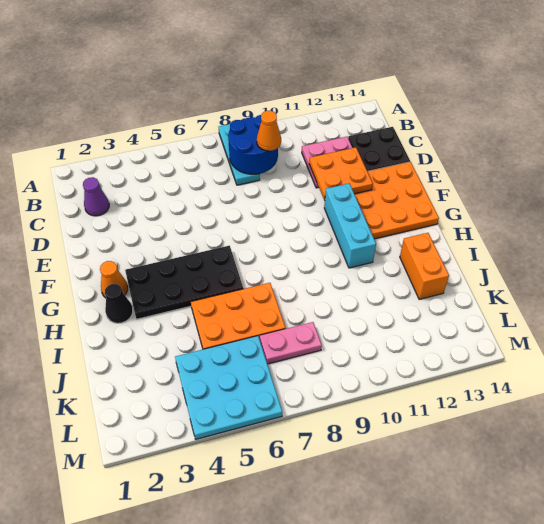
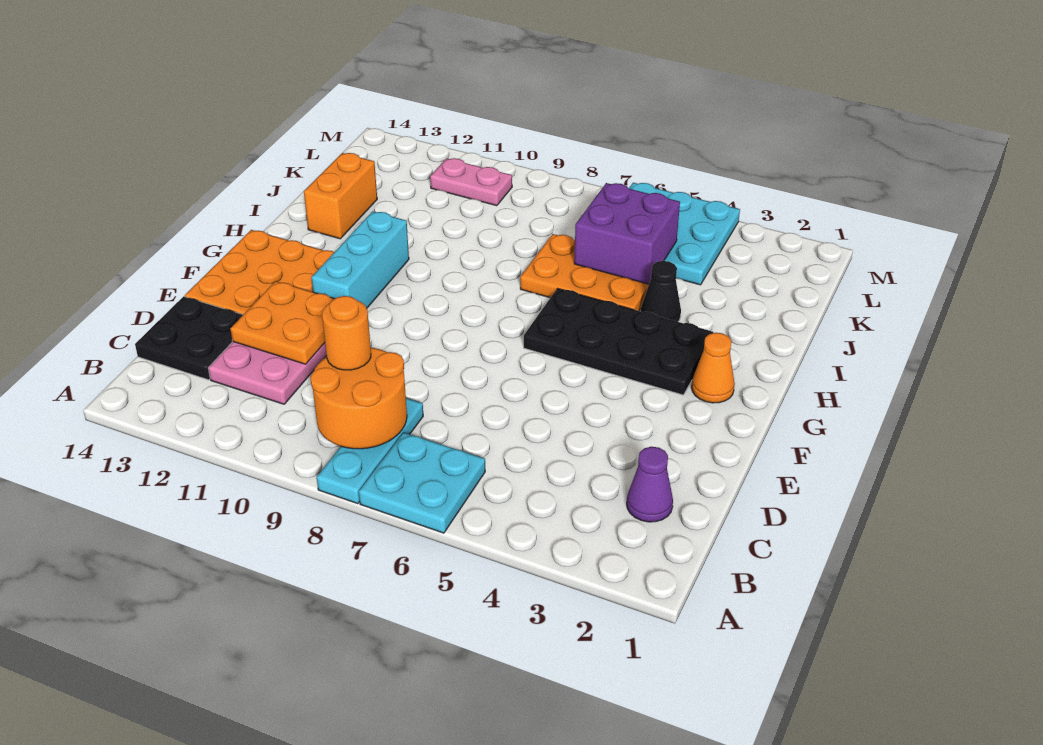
none -> cyan 2x2 plate [359,432,485,533]
blue 2x2 round brick [228,115,278,174] -> orange 2x2 round brick [310,348,407,449]
orange 1x1 cone [257,111,281,151] -> orange 1x1 round brick [322,296,371,370]
black 1x1 cone [105,284,133,323] -> black 1x1 cone moved to [641,261,681,322]
none -> purple 2x2 brick [574,183,680,284]
pink 1x2 plate [260,322,322,364] -> pink 1x2 plate moved to [430,158,512,206]

